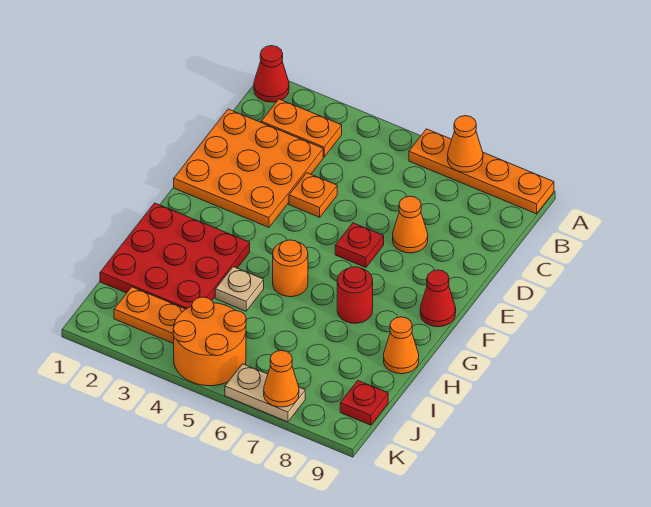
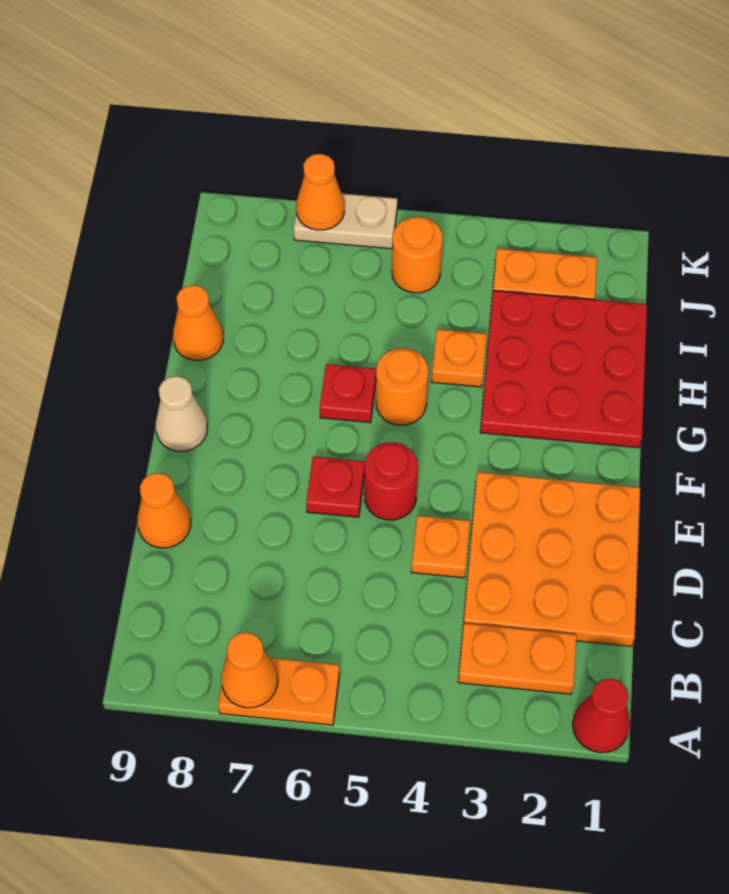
orange 1x4 plate [409,129,554,214] -> orange 1x2 plate [218,653,340,725]
orange 1x1 cone [393,196,428,253] -> orange 1x1 cone moved to [137,473,191,548]
red 1x1 cone [420,270,456,327] -> tan 1x1 cone [156,376,207,451]
red 1x1 round brick [337,267,373,323] -> red 1x1 round brick moved to [364,442,418,520]
tan 1x1 plate [215,267,264,311] -> orange 1x1 plate [432,329,487,387]
orange 2x2 round brick [173,297,246,386] -> orange 1x1 round brick [392,217,443,293]
red 1x1 plate [340,381,388,425] -> red 1x1 plate moved to [320,364,376,422]

